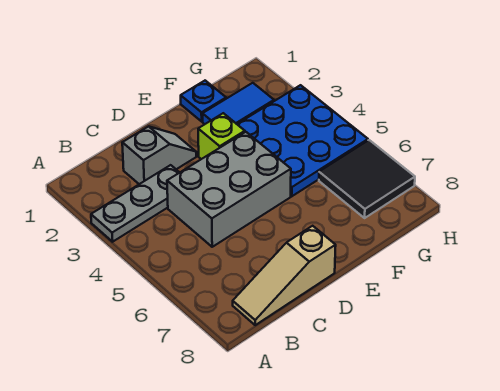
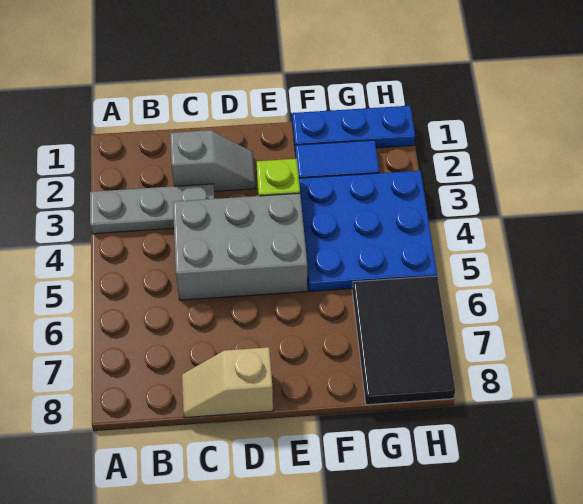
tan 1x3 slope [233,226,336,325] -> tan 1x2 slope [182,347,273,418]
blue 1x1 plate [181,81,226,121] -> blue 1x3 plate [292,106,415,148]
black 2x2 tile [319,140,415,218] -> black 2x3 tile [352,276,455,405]

